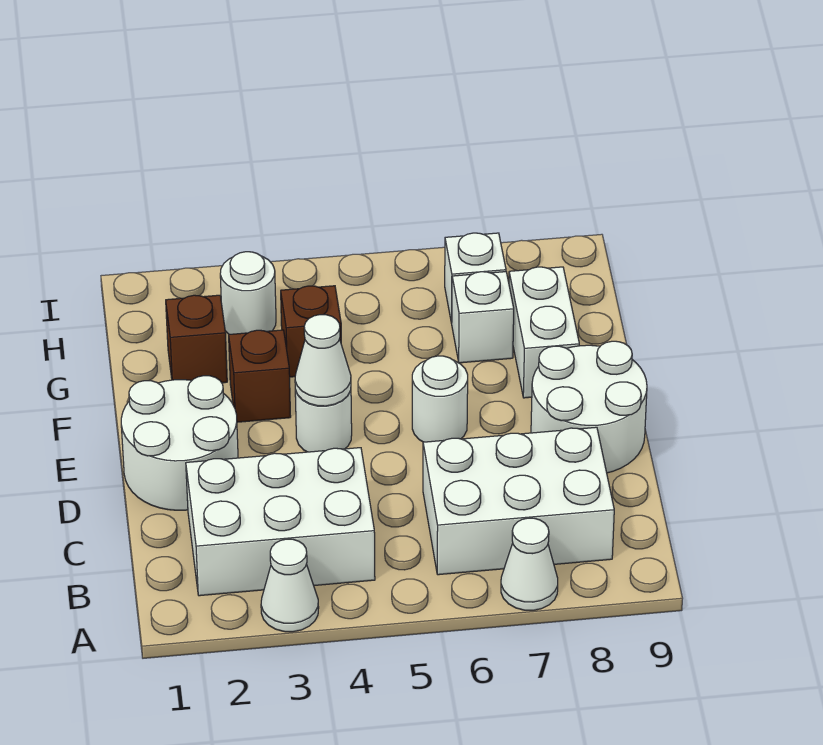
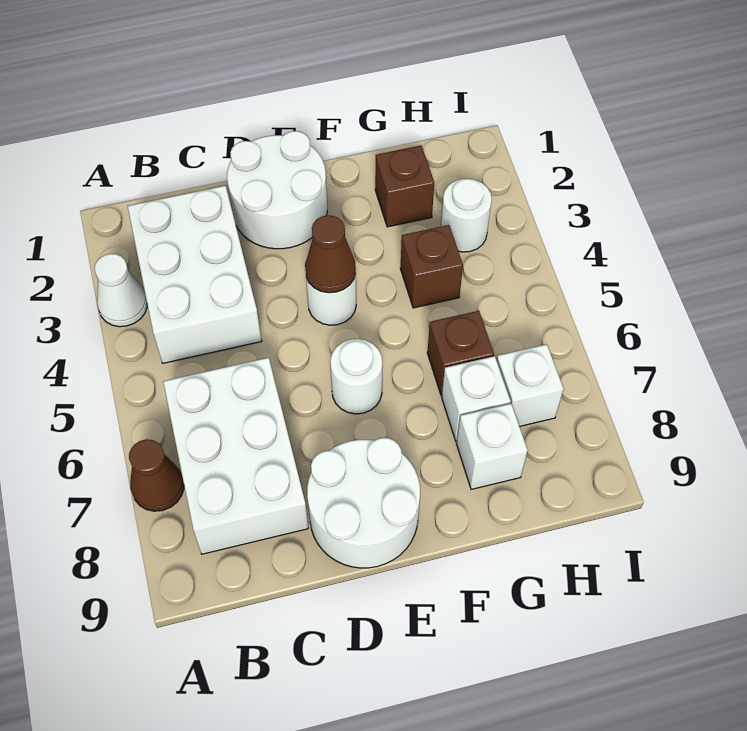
white 1x1 cone [501,518,558,610] -> brown 1x1 cone [129,439,184,511]
white 1x1 cone [295,315,351,406] -> brown 1x1 cone [305,215,356,293]
brown 1x1 brick [229,330,291,422] -> brown 1x1 brick moved to [427,311,494,395]
white 1x2 brick [509,267,579,398] -> white 1x1 brick [456,404,528,489]

